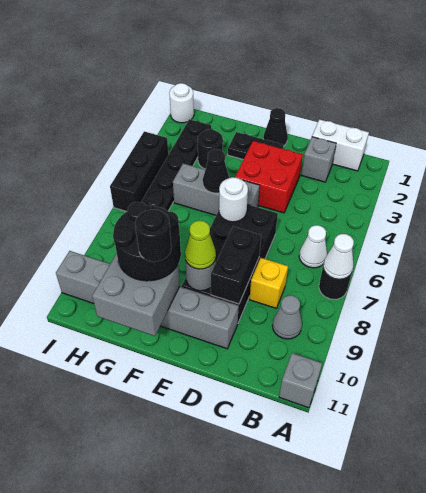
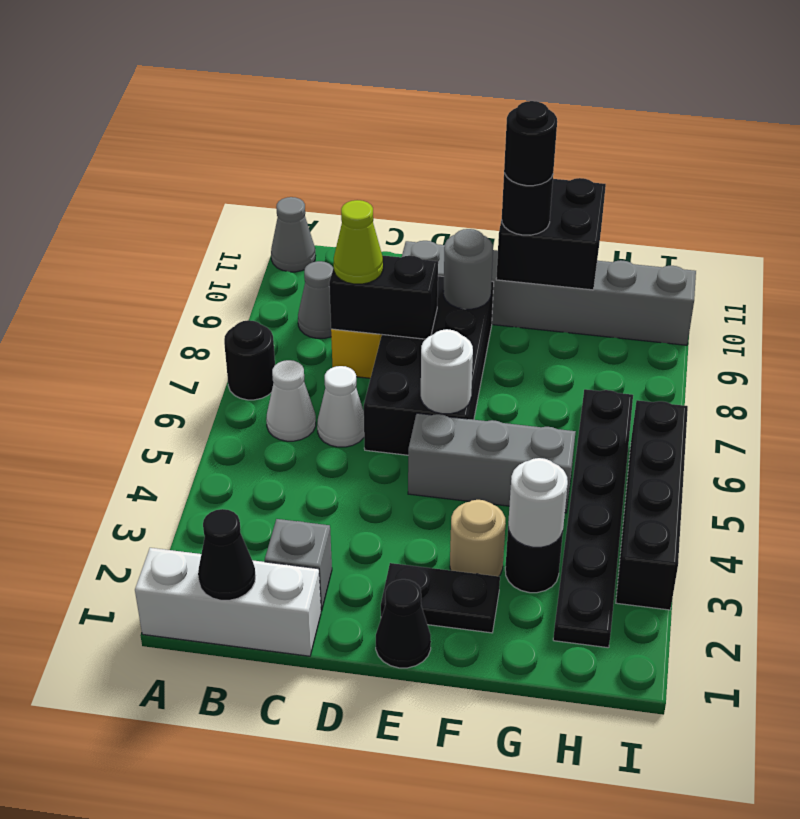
white 1x1 cone [323,234,354,279] -> white 1x1 cone moved to [317,366,364,447]
grey 1x1 brick [279,353,322,408] -> grey 1x1 cone [271,197,316,272]
white 1x2 brick [312,119,369,171] -> white 1x3 brick [135,548,321,656]
red 2x2 brick [235,141,303,213] -> none
black 1x2 brick [211,227,261,304] -> black 1x2 brick turned to [329,255,438,339]
lime 1x1 cone [185,221,216,269] -> lime 1x1 cone moved to [334,200,383,284]
none -> tan 1x1 round brick [450,500,506,576]
black 1x1 cone [203,149,229,193] -> black 1x1 cone moved to [198,509,255,600]
black 2x2 round brick [113,202,181,281] -> black 1x1 round brick [502,173,553,235]
grey 2x2 brick [92,253,180,336] -> black 2x2 brick [496,178,606,290]
white 1x1 round brick [169,83,194,123] -> white 1x1 round brick moved to [508,458,568,547]
black 1x3 brick [110,131,168,212] -> black 1x4 brick [616,400,688,610]

